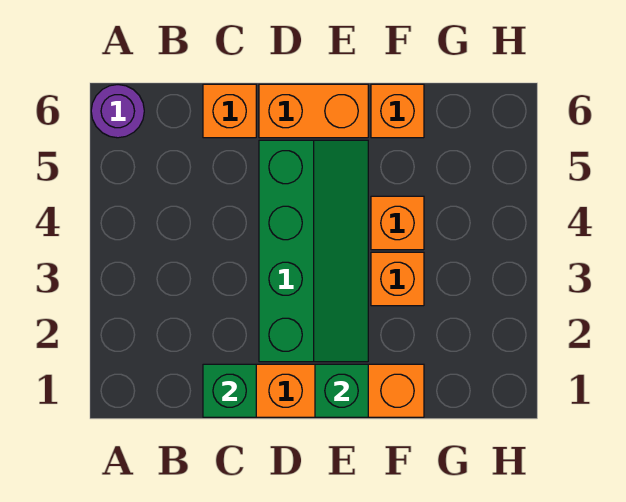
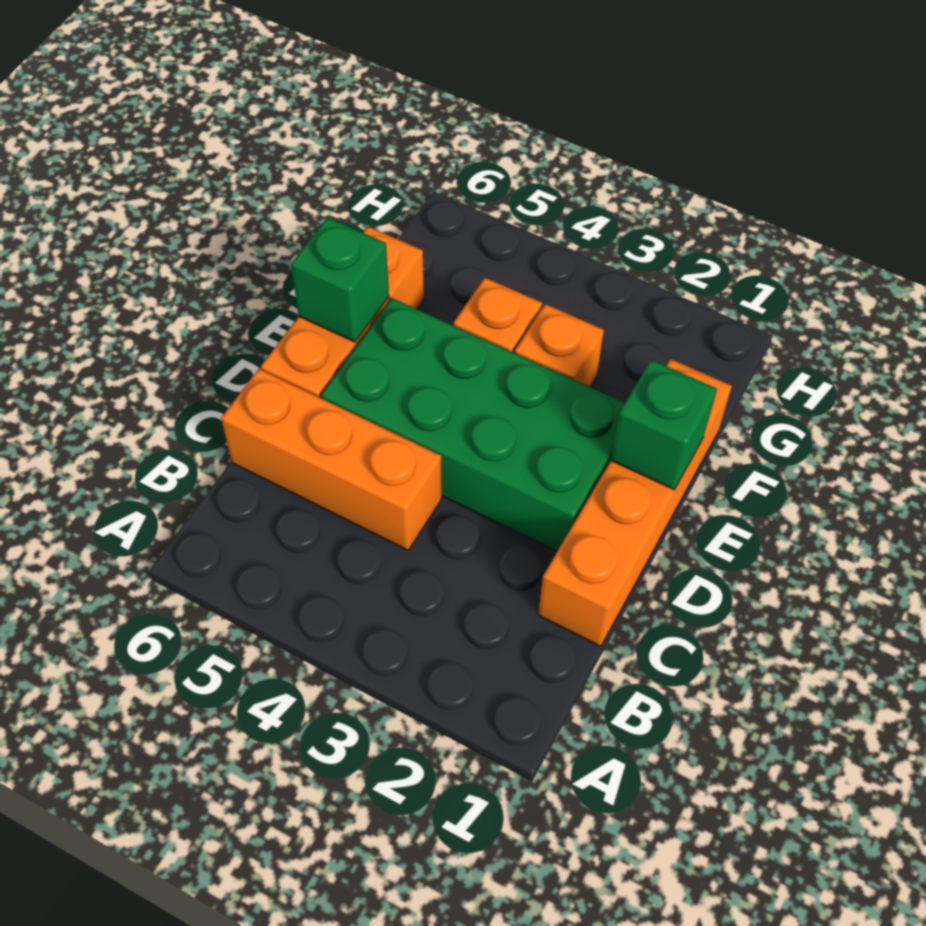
purple 1x1 round brick [91,85,144,138] -> none
green 1x1 brick [203,364,256,417] -> green 1x1 brick moved to [291,217,389,342]
orange 1x1 brick [203,84,256,138] -> orange 1x3 brick [221,369,442,550]
green 2x4 slope [259,140,368,362] -> green 2x4 brick [321,298,625,552]

